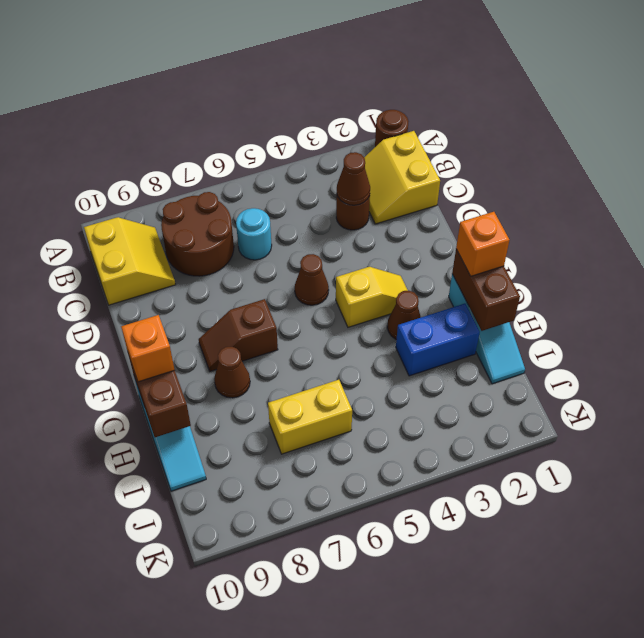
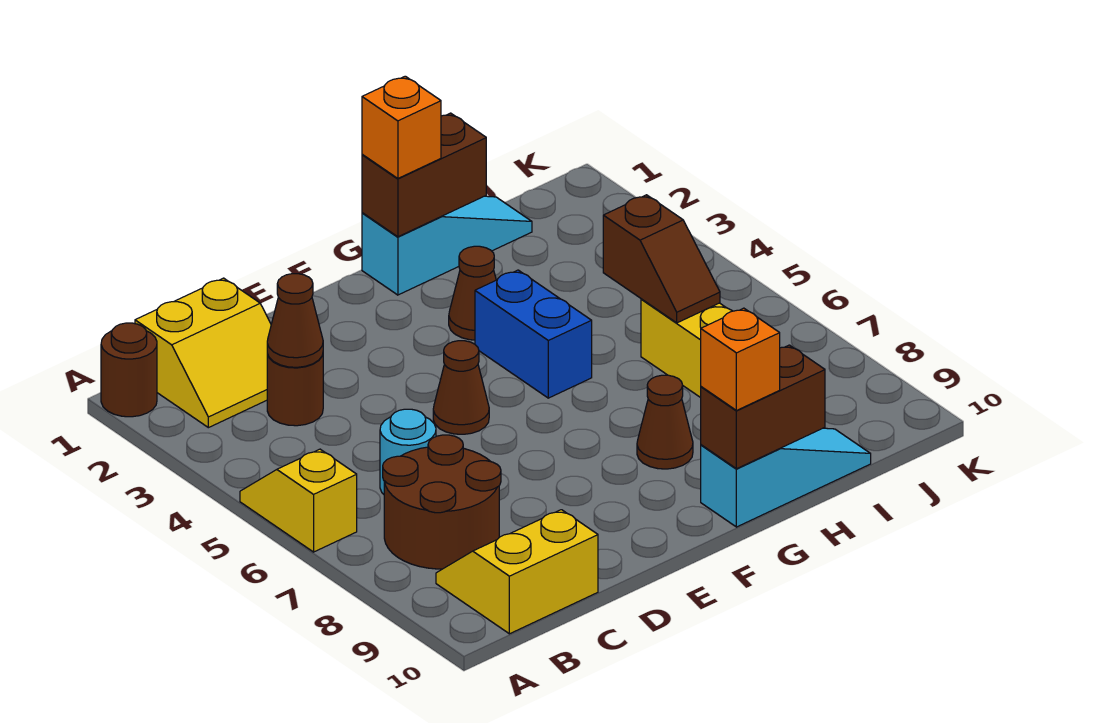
yellow 1x2 slope [336,267,408,327] -> yellow 1x2 slope moved to [240,449,357,552]
brown 1x2 slope [199,299,278,371] -> brown 1x2 slope moved to [603,195,720,323]
blue 1x2 brick [396,304,480,376] -> blue 1x2 brick moved to [475,270,592,398]

